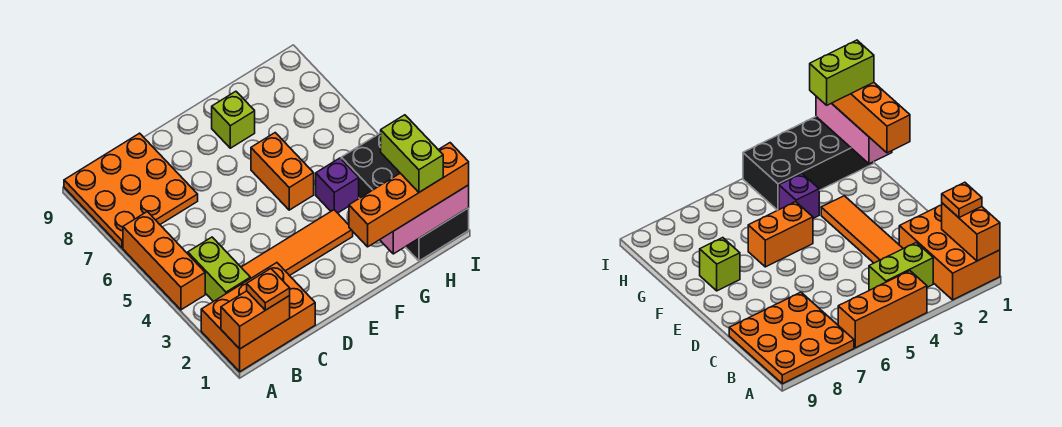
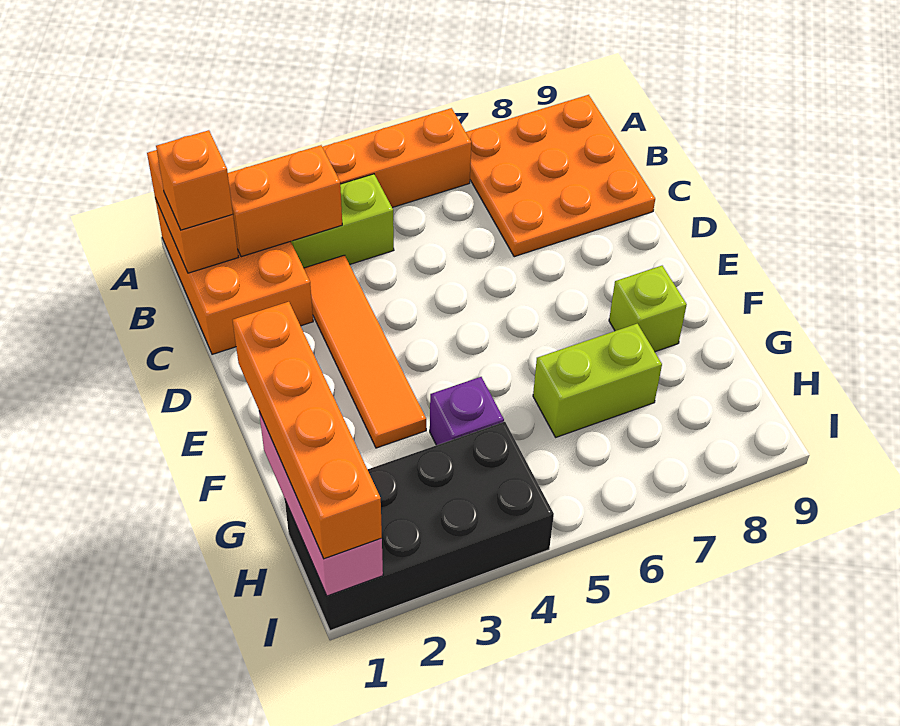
orange 1x1 plate [247,269,290,310] -> orange 1x1 brick [156,130,233,230]
orange 1x2 brick [251,133,314,210] -> orange 1x2 brick moved to [228,145,342,257]
lime 1x2 brick [381,115,443,192] -> lime 1x2 brick moved to [533,324,662,437]

